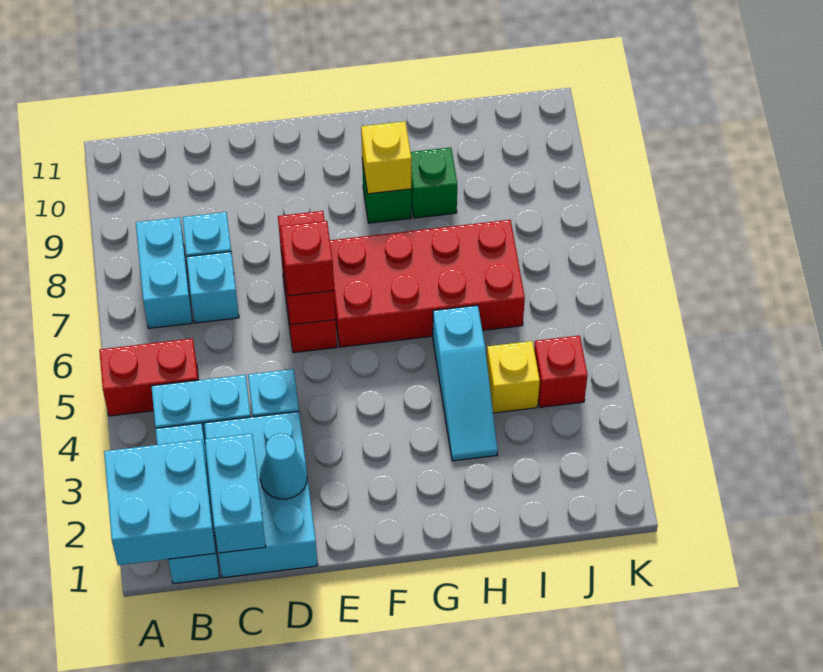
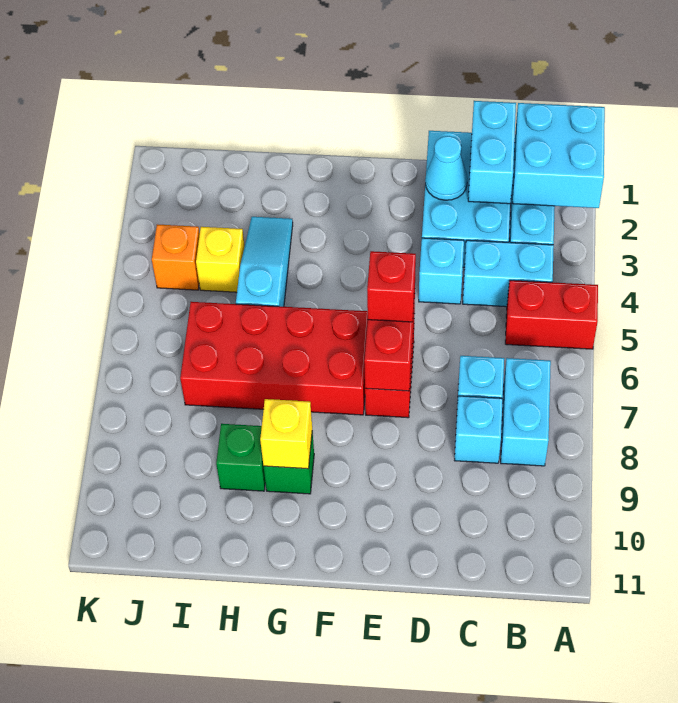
red 1x1 brick [534,335,588,407] -> orange 1x1 brick [152,224,200,290]

